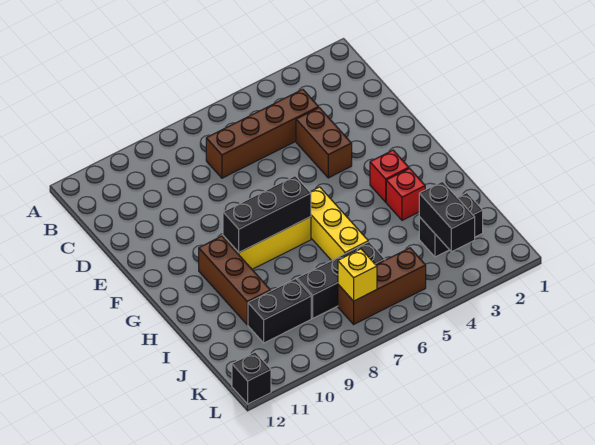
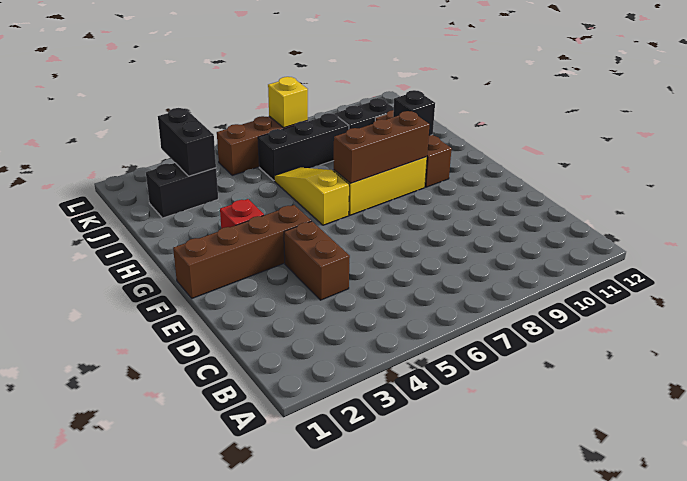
brown 1x4 brick [206,89,319,178] -> brown 1x4 brick moved to [173,205,311,298]
yellow 1x3 brick [311,187,368,261] -> yellow 1x3 slope [274,168,349,225]
black 1x3 brick [223,176,311,252] -> brown 1x3 brick [334,111,430,183]
red 1x1 brick [386,168,425,220] -> none
black 1x1 brick [232,352,271,404] -> black 1x1 brick moved to [393,90,435,136]

